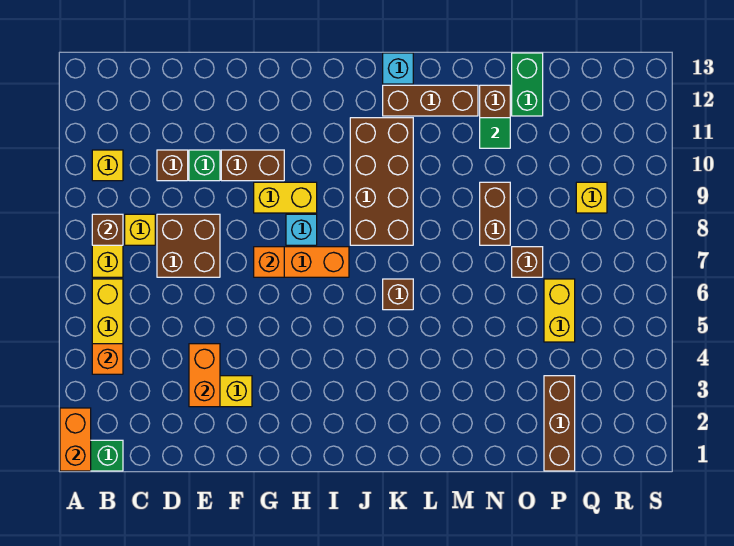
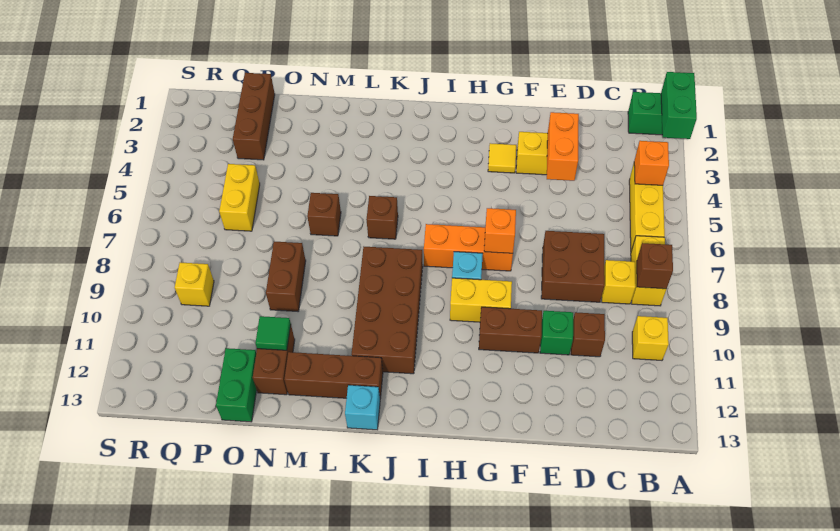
orange 1x2 brick [60,408,91,471] -> green 1x2 brick [661,72,697,139]
none -> yellow 1x1 tile [488,143,516,173]
brown 1x1 brick [512,247,543,277] -> brown 1x1 brick moved to [307,193,341,236]

